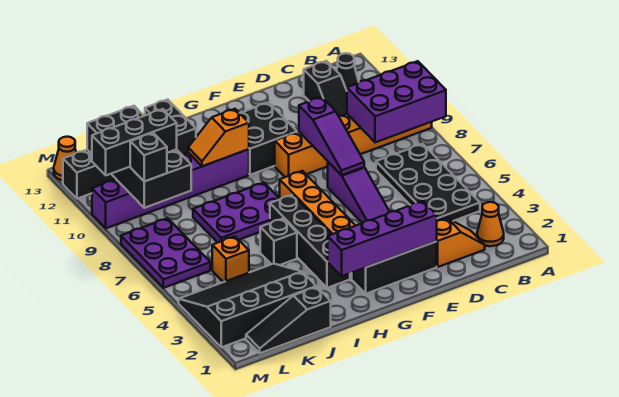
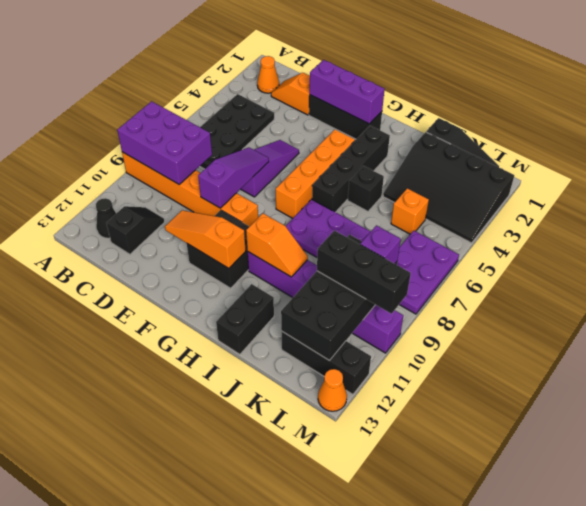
purple 1x4 brick [328,201,437,276] -> purple 1x3 brick [310,60,385,124]
none -> orange 1x3 slope [165,210,246,268]
black 1x1 brick [130,133,167,182] -> purple 1x1 brick [360,225,401,264]

